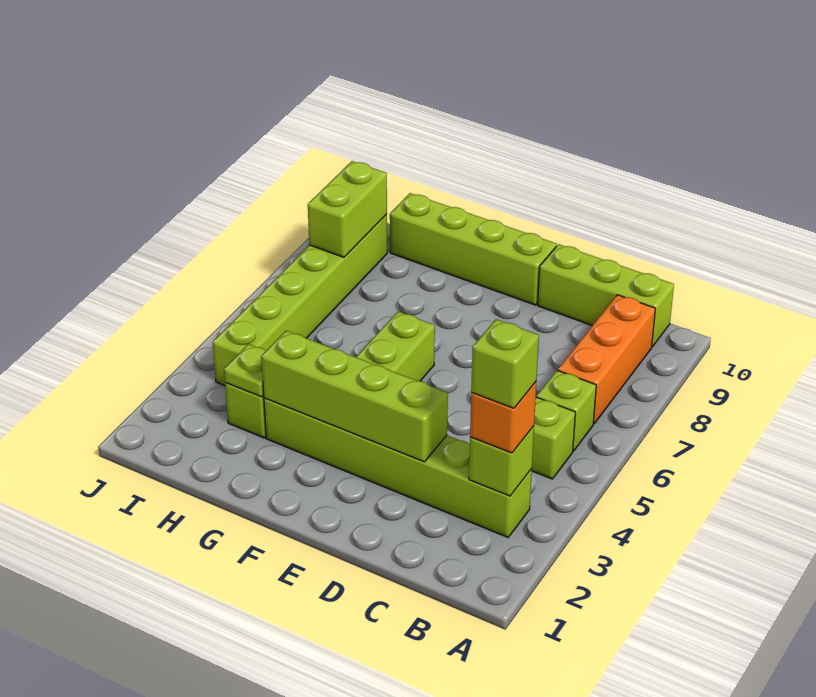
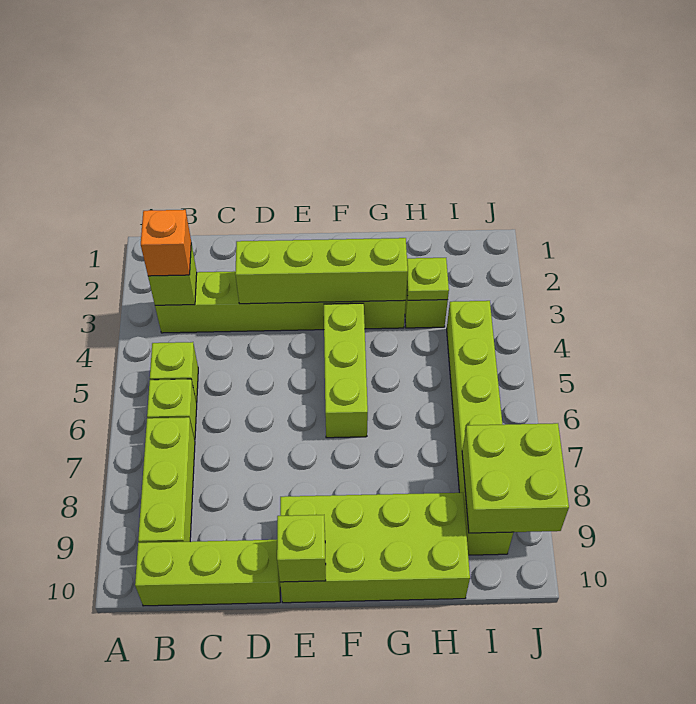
lime 1x1 brick [471,319,539,408] -> lime 1x1 brick moved to [277,515,326,582]
orange 1x3 brick [558,295,655,424] -> lime 1x3 brick [138,417,195,543]
lime 1x4 brick [390,193,557,305] -> lime 2x4 brick [280,493,470,603]
lime 1x2 brick [308,161,387,257] -> lime 2x2 brick [462,423,569,533]

